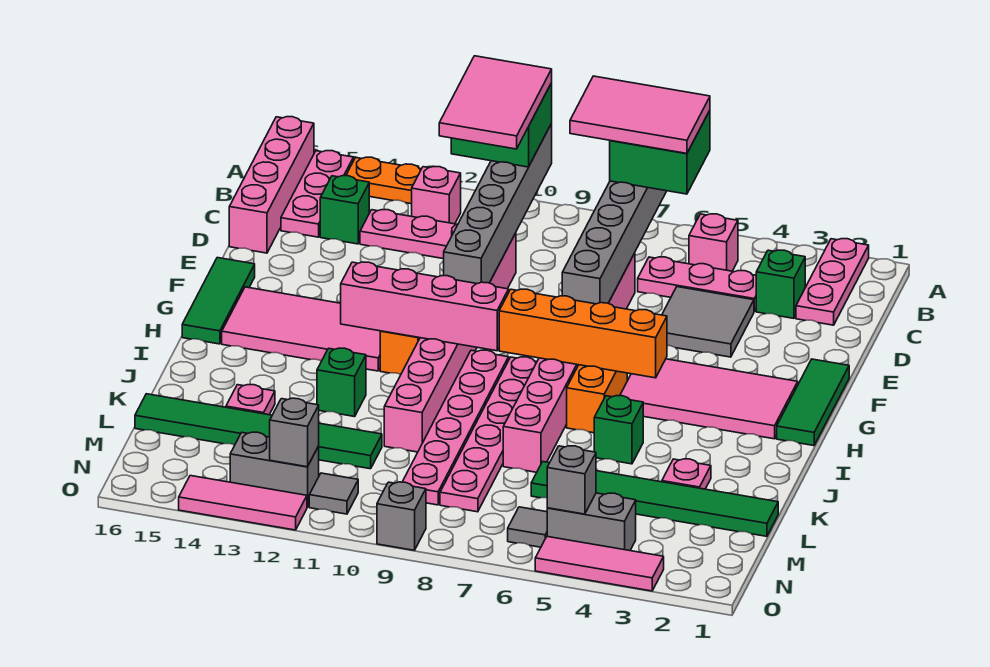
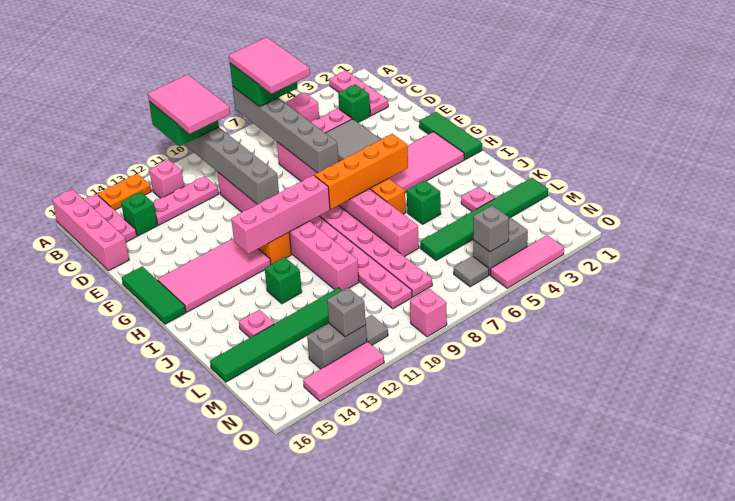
pink 2x3 tile [570,76,710,153] -> pink 2x3 tile turned to [229,37,310,94]
grey 1x1 brick [377,482,426,550] -> pink 1x1 brick [410,289,447,337]

